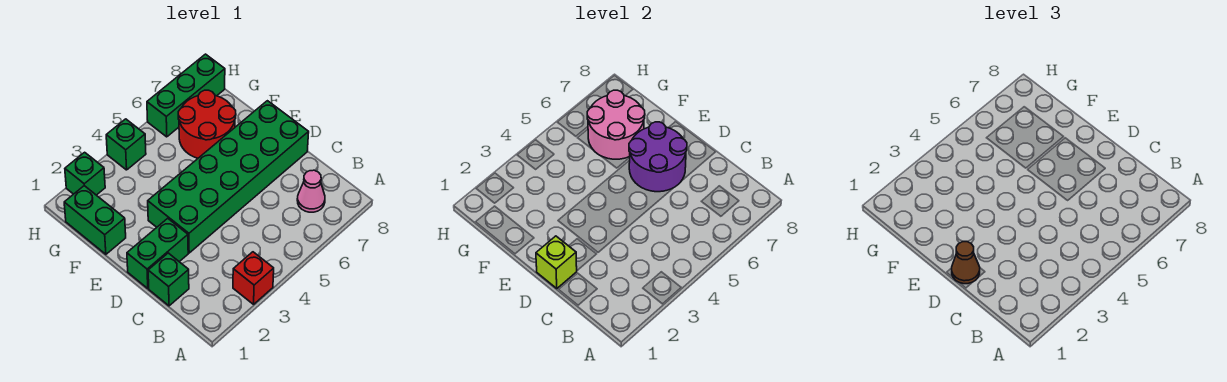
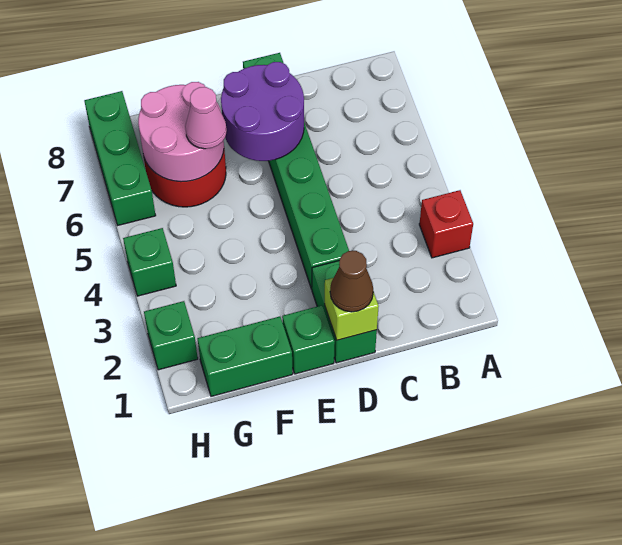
pink 1x1 cone [297,170,325,212] -> pink 1x1 cone moved to [185,87,227,149]
green 1x1 brick [148,253,189,306] -> green 1x1 brick moved to [282,305,335,374]
green 2x6 brick [148,101,309,253] -> green 1x6 brick [243,53,349,289]

